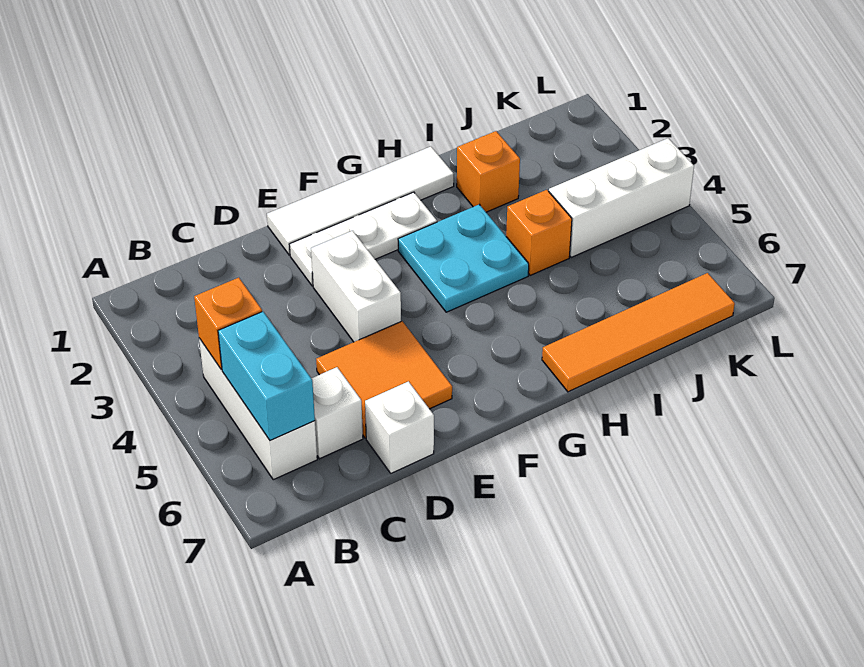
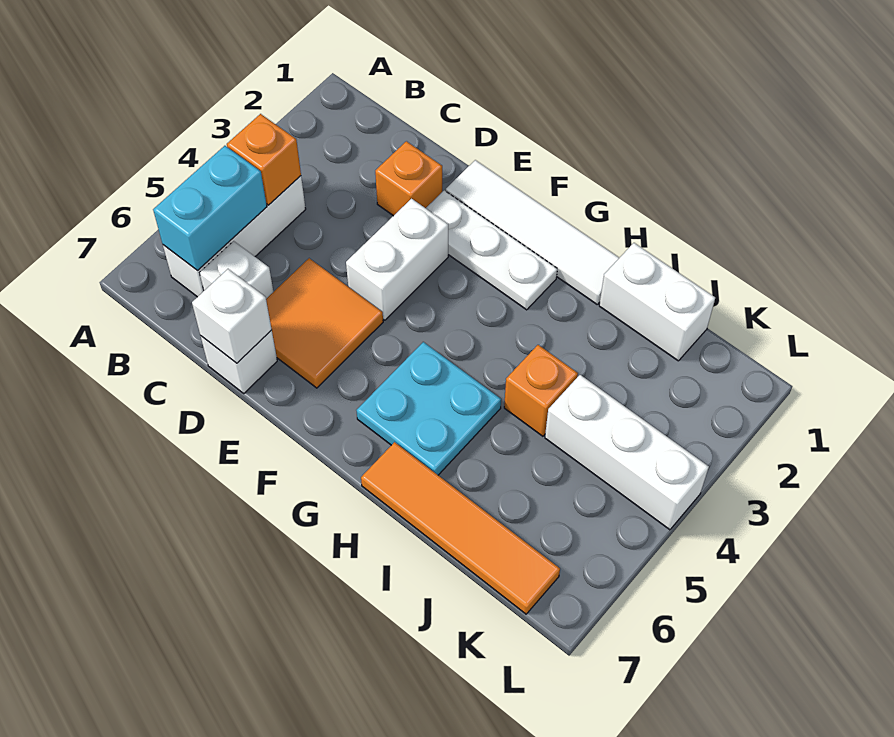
none -> white 1x1 brick [192,269,272,363]
cyan 2x2 plate [398,205,529,312] -> cyan 2x2 plate moved to [356,342,501,475]
none -> white 1x2 brick [599,243,715,361]
orange 1x1 brick [457,131,520,212] -> orange 1x1 brick moved to [375,141,442,216]

